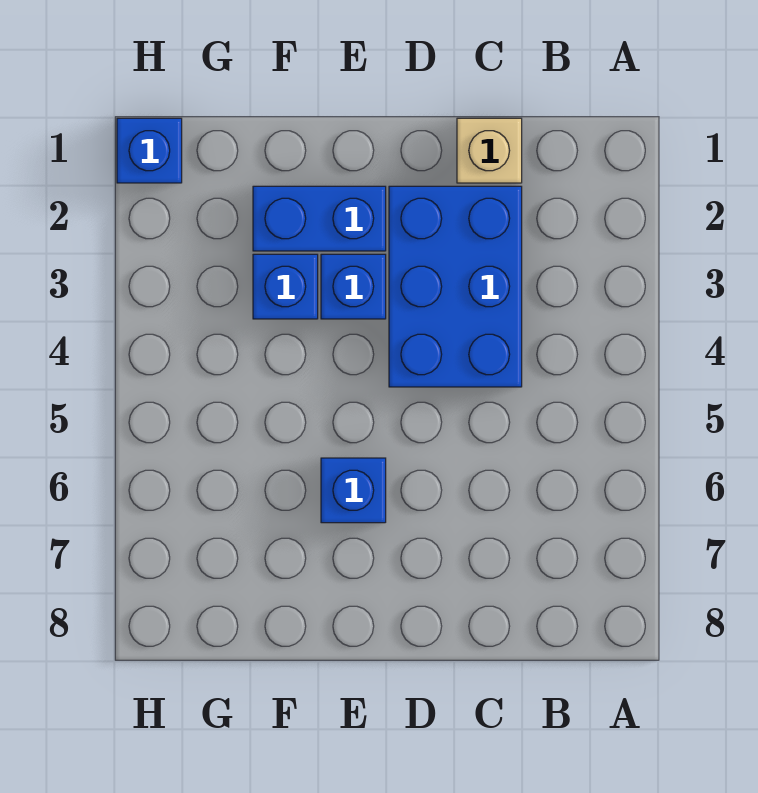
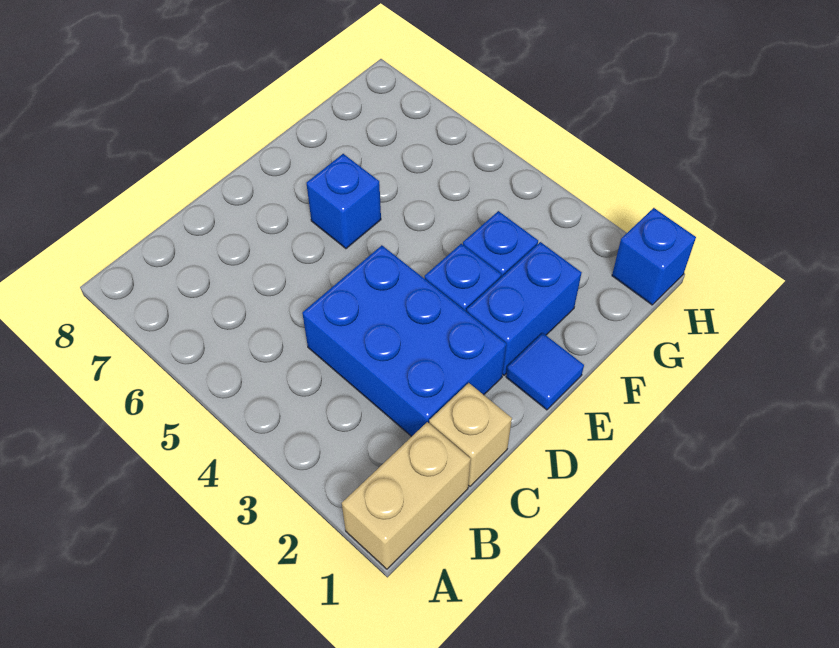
none -> tan 1x2 brick [342,422,471,569]
none -> blue 1x1 tile [506,333,584,410]

